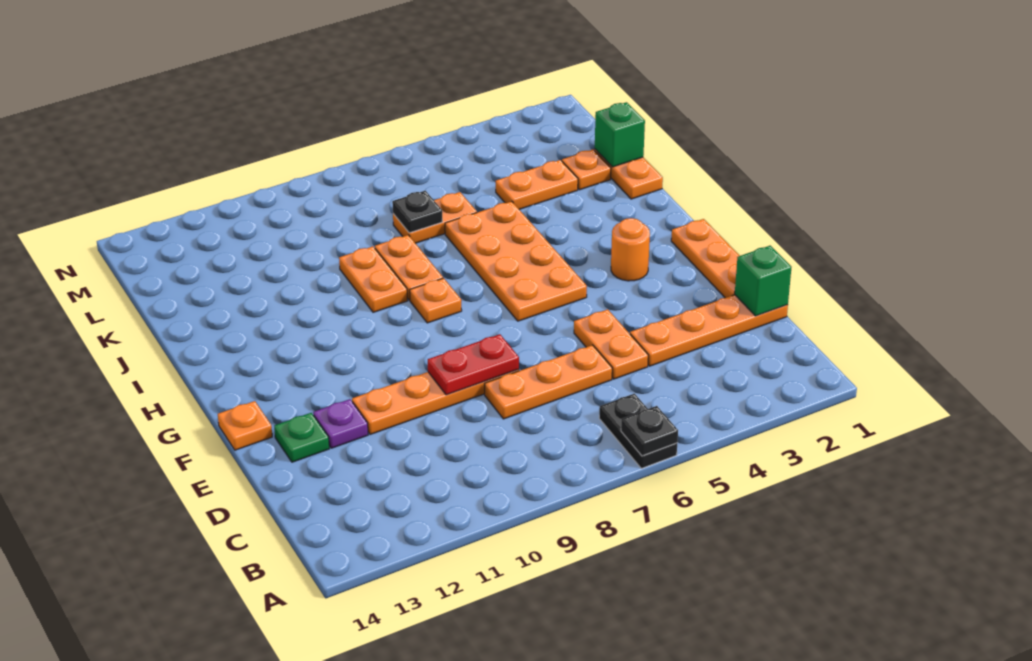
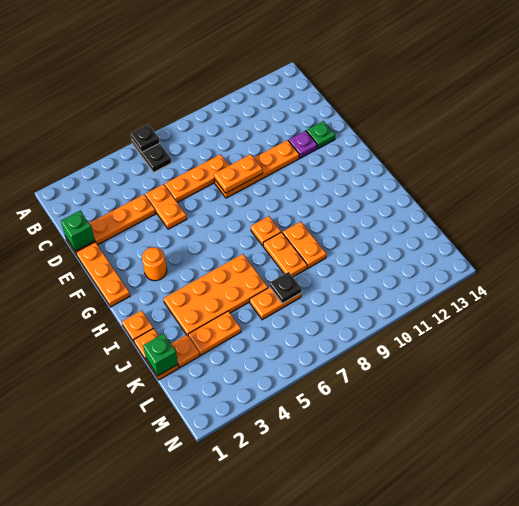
red 1x2 plate [428,334,519,395] -> orange 1x2 plate [214,154,263,193]
orange 1x1 plate [218,401,272,450] -> orange 1x1 plate moved to [122,310,153,342]
orange 2x4 plate [445,201,587,321] -> orange 2x4 plate turned to [164,254,268,335]

